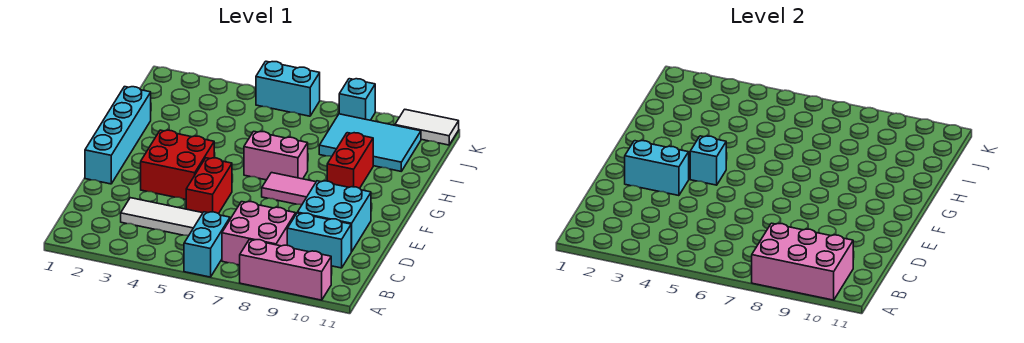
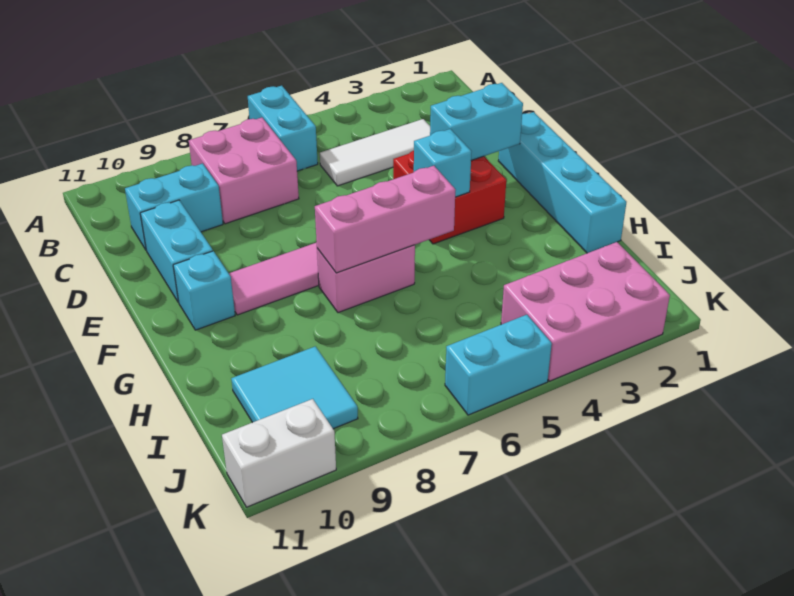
pink 1x3 brick [240,239,331,300] -> pink 1x3 brick moved to [315,166,456,273]
pink 2x3 brick [752,223,853,300] -> pink 2x3 brick moved to [501,242,670,381]
red 1x2 brick [186,158,232,214] -> none
cyan 2x2 brick [297,181,371,252] -> cyan 1x2 brick [140,200,213,302]
red 1x2 brick [327,133,373,188] -> none
cyan 2x3 tile [319,114,421,171] -> cyan 2x2 tile [231,346,358,429]
cyan 1x1 brick [339,79,375,120] -> cyan 1x1 brick moved to [173,251,235,330]
white 1x2 tile [395,109,459,145] -> white 1x2 brick [222,399,336,507]

